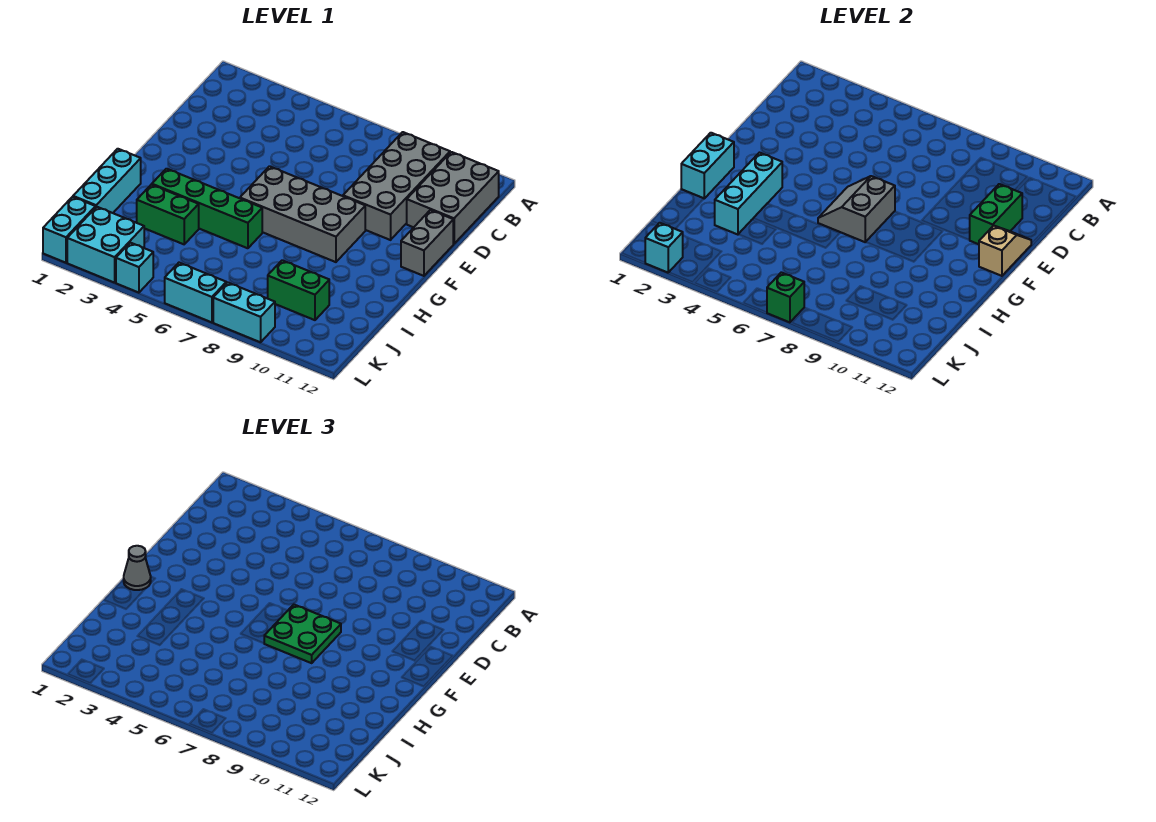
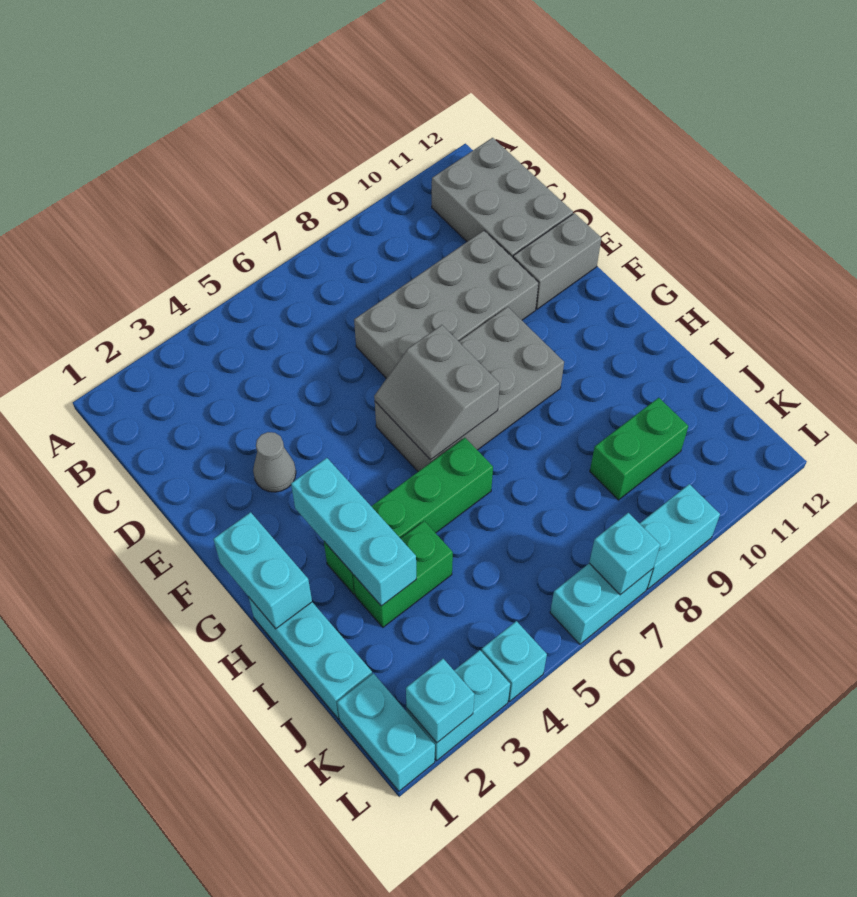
grey 2x4 brick [343,132,450,240] -> grey 2x4 brick turned to [354,231,538,378]
green 1x2 brick [969,184,1022,244] -> none
grey 1x2 brick [401,210,453,276] -> grey 1x2 brick turned to [513,213,601,309]
tan 1x2 slope [979,226,1031,276] -> none
green 2x2 plate [264,605,341,663] -> none
grey 1x1 cone [124,546,151,590] -> grey 1x1 cone moved to [253,432,296,492]
cyan 2x2 brick [67,207,144,283] -> cyan 1x2 brick [407,650,510,761]
green 1x1 brick [767,272,804,322] -> cyan 1x1 brick [589,513,660,595]

